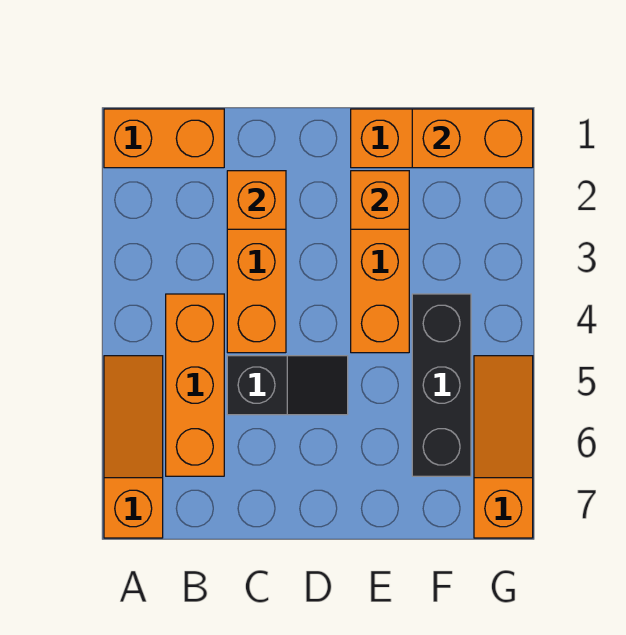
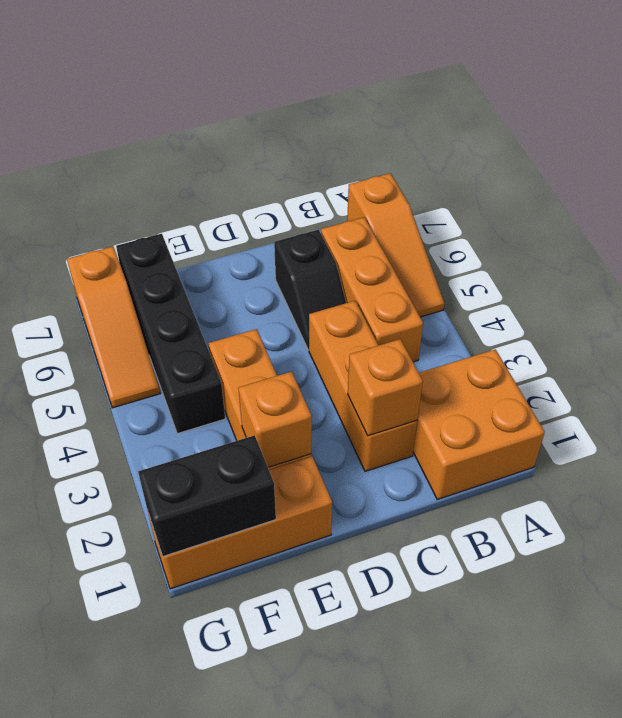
orange 1x2 brick [104,109,224,168] -> orange 2x2 brick [413,349,545,499]
black 1x2 slope [227,356,348,415] -> black 1x2 slope turned to [274,230,346,350]
orange 1x2 brick [412,109,533,168] -> black 1x2 brick [138,435,276,557]
black 1x3 brick [412,294,471,476] -> black 1x4 brick [116,234,225,434]

